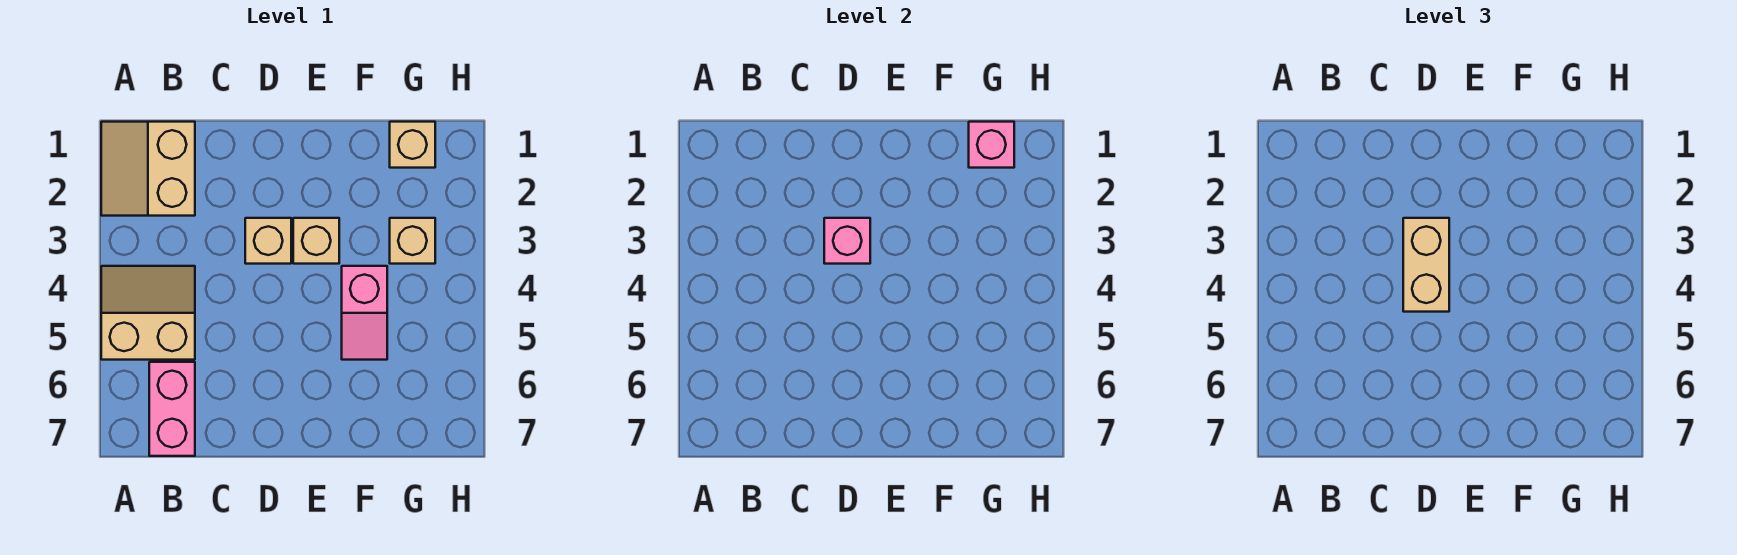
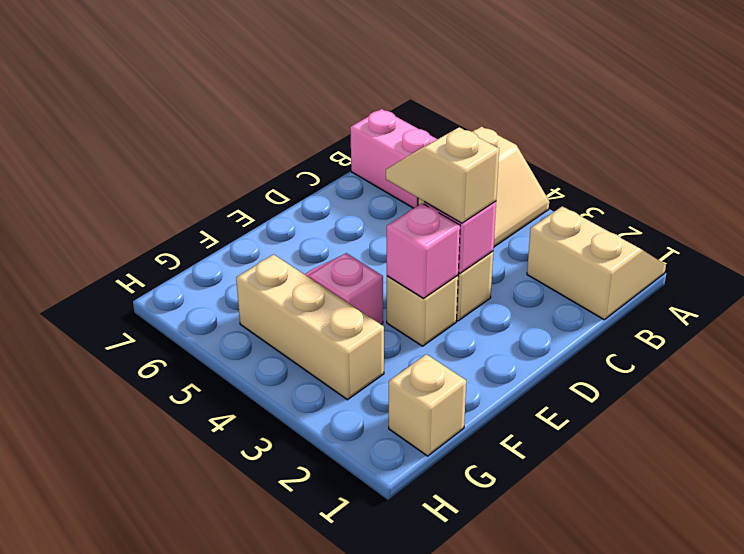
tan 1x2 brick [1403,218,1449,312] -> tan 1x2 slope [386,127,499,223]
pink 1x1 brick [969,122,1014,168] -> pink 1x1 brick moved to [387,203,460,298]
tan 1x1 brick [390,218,435,264] -> tan 1x3 brick [236,255,384,400]

